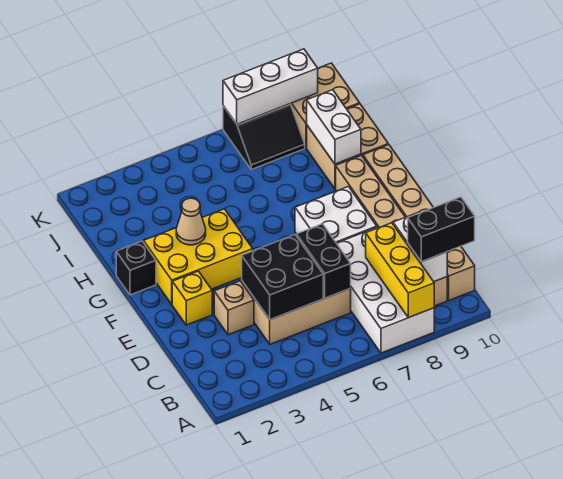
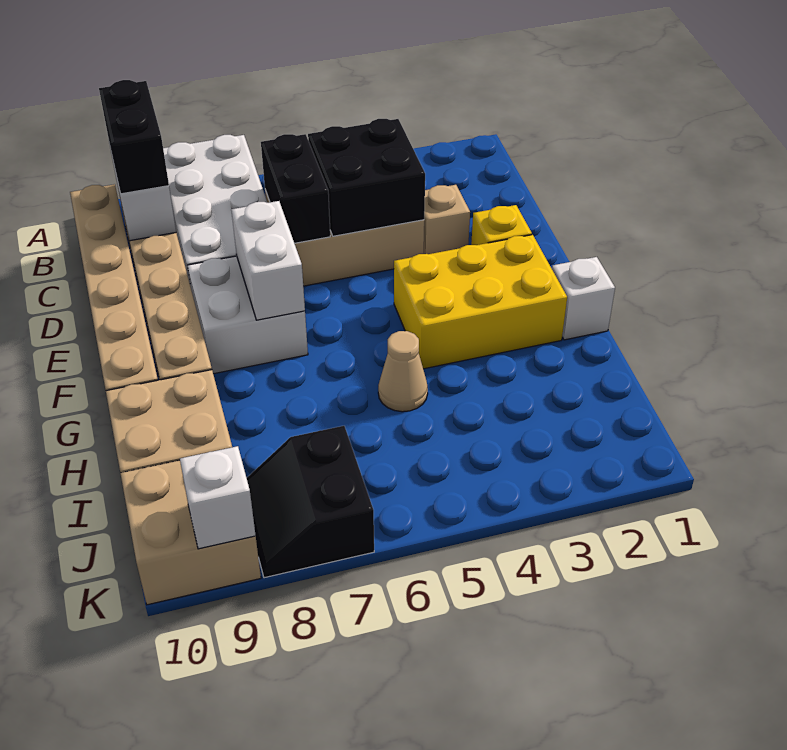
yellow 1x3 brick [366,223,434,318] -> none
black 1x2 brick [408,197,475,262] -> black 1x2 brick turned to [99,80,169,194]
black 1x1 brick [116,241,156,295] -> white 1x1 brick [552,257,615,340]
tan 1x1 cone [176,198,206,245] -> tan 1x1 cone moved to [378,331,428,412]
white 1x2 brick [307,90,361,164] -> white 1x2 brick moved to [231,201,305,320]
black 2x2 slope [223,104,305,169] -> black 2x2 slope turned to [247,426,374,578]
white 1x3 brick [223,49,318,124] -> white 1x1 brick [180,446,256,549]

